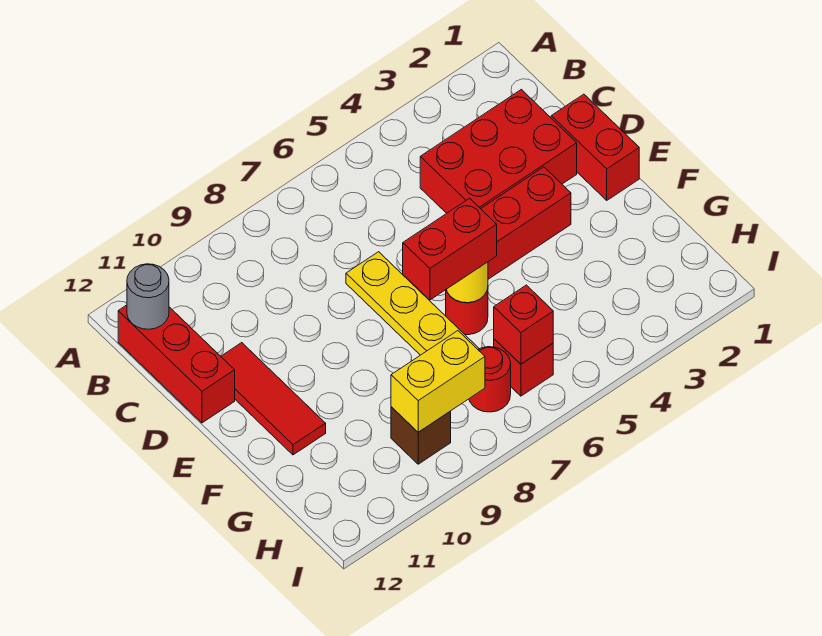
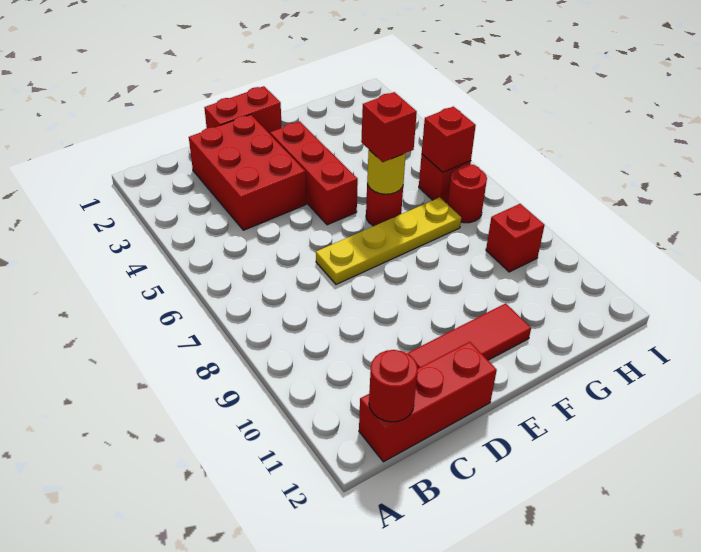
grey 1x1 round brick [127,264,169,329] -> red 1x1 round brick [369,350,418,422]
red 1x2 brick [403,198,497,300] -> red 1x1 brick [361,92,417,162]
yellow 1x2 brick [391,331,485,432] -> none
brown 1x1 brick [391,407,451,464] -> red 1x1 brick [486,204,545,272]

